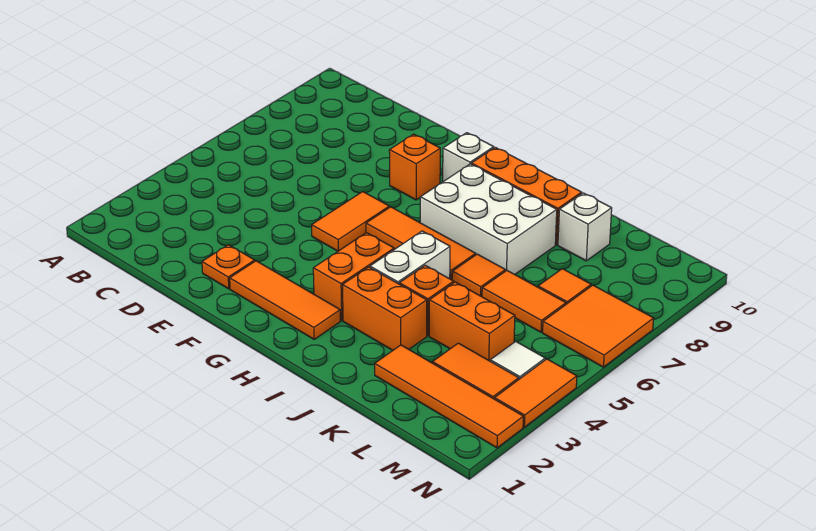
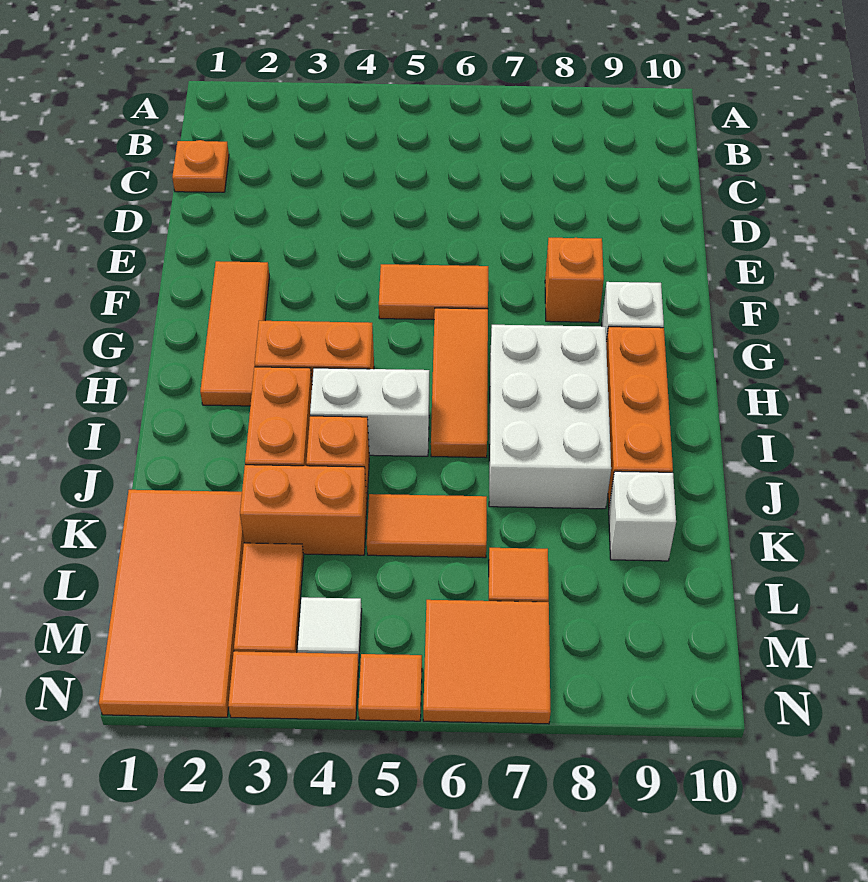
orange 1x1 plate [202,245,255,289] -> orange 1x1 plate moved to [172,140,229,192]
orange 1x1 tile [452,254,505,297] -> orange 1x1 tile moved to [358,654,422,721]
orange 1x4 tile [375,345,523,448] -> orange 2x4 tile [99,490,244,717]
orange 1x2 brick [429,282,515,361] -> orange 1x2 brick turned to [240,465,367,555]
orange 1x2 tile [482,271,566,332] -> orange 1x2 tile turned to [367,494,487,558]

